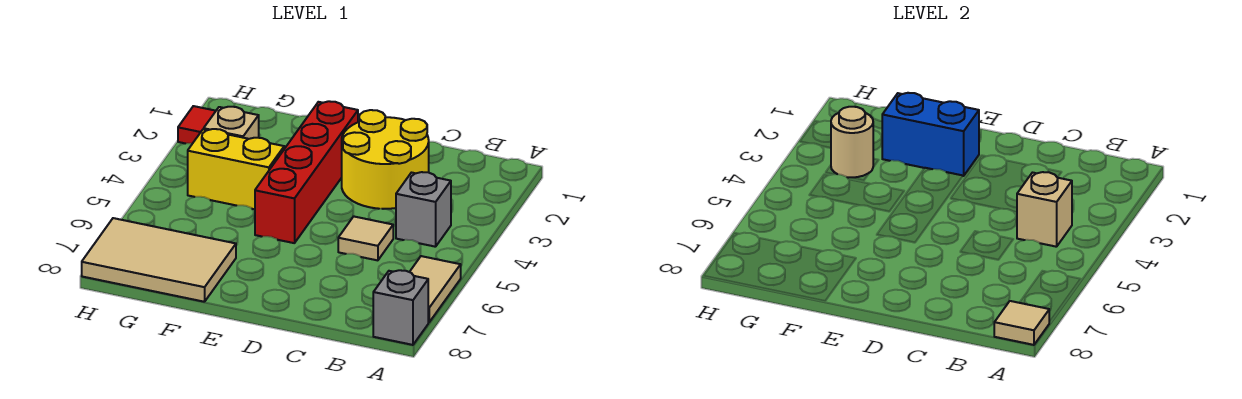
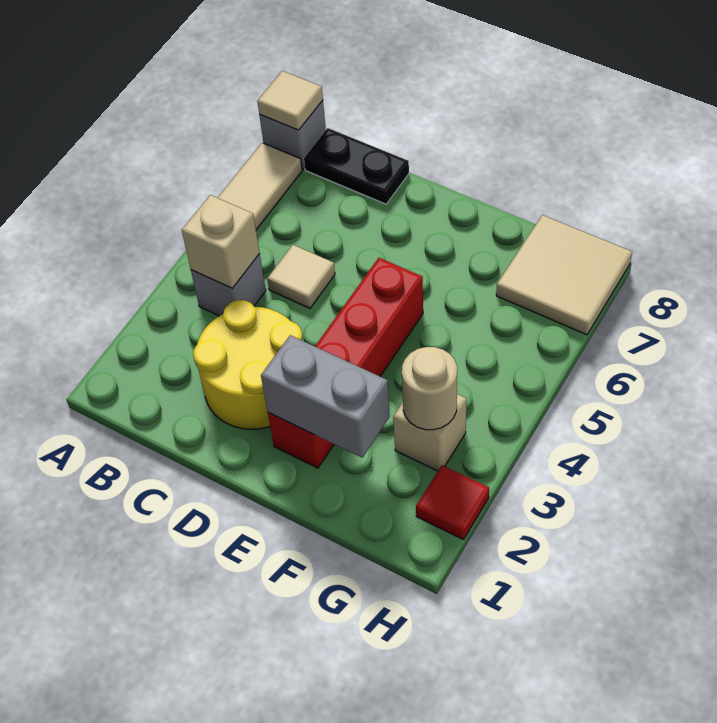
none -> black 1x2 plate [304,128,409,204]
blue 1x2 brick [882,93,979,176] -> grey 1x2 brick [261,335,390,457]
yellow 1x2 brick [188,129,284,209] -> none
tan 2x3 tile [82,218,236,302] -> tan 2x2 tile [496,215,632,335]

